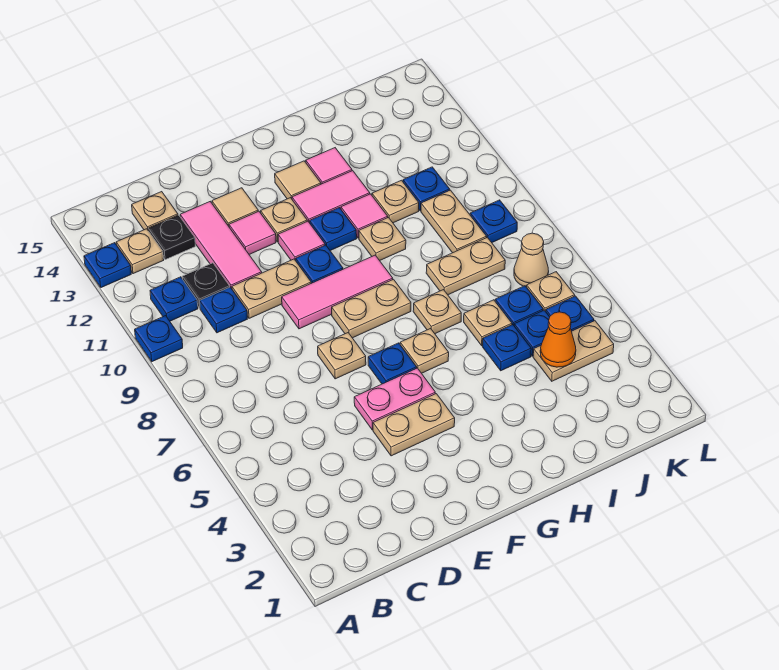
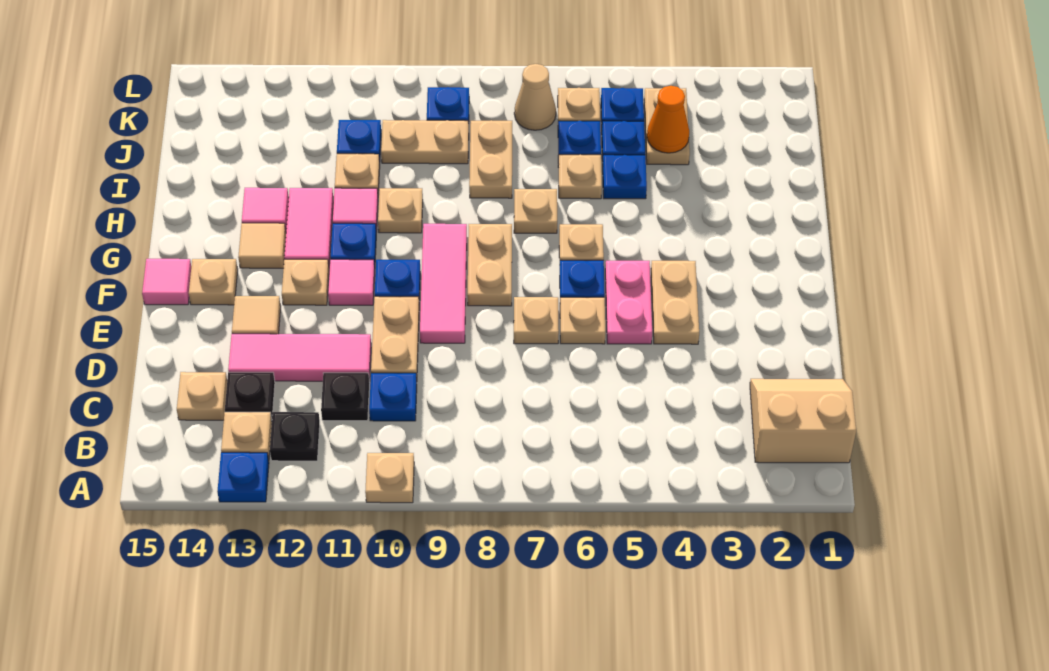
blue 1x1 plate [135,316,183,362] -> tan 1x1 plate [365,453,414,503]
none -> tan 2x2 slope [750,379,856,463]
blue 1x1 plate [150,277,198,321] -> none
none -> black 1x1 plate [270,412,320,461]
none -> tan 1x1 plate [560,297,605,344]
pink 1x1 tile [229,211,276,254] -> pink 1x1 tile moved to [142,259,191,305]
none -> tan 1x1 plate [189,259,238,305]

